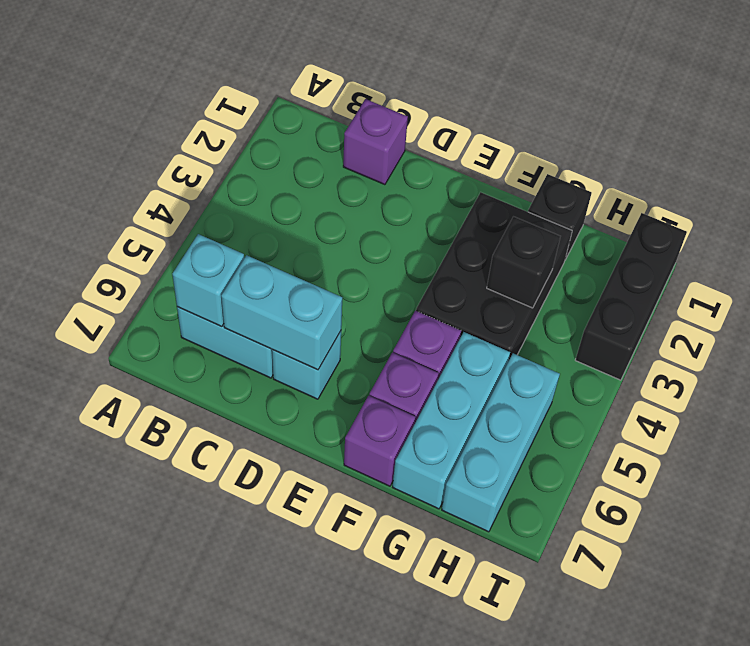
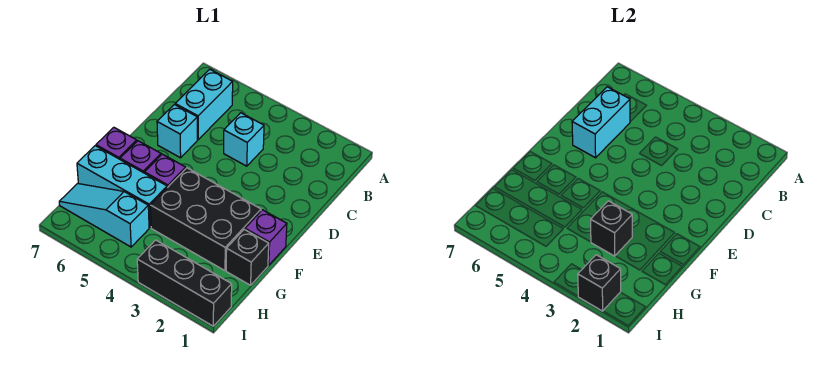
cyan 1x1 brick [173,234,244,327] -> cyan 1x1 brick moved to [224,113,264,166]
purple 1x1 brick [343,99,408,185] -> purple 1x1 brick moved to [245,210,287,265]
cyan 1x3 brick [442,353,560,532] -> cyan 1x3 slope [59,184,149,247]
none -> black 1x1 brick [578,255,621,311]

